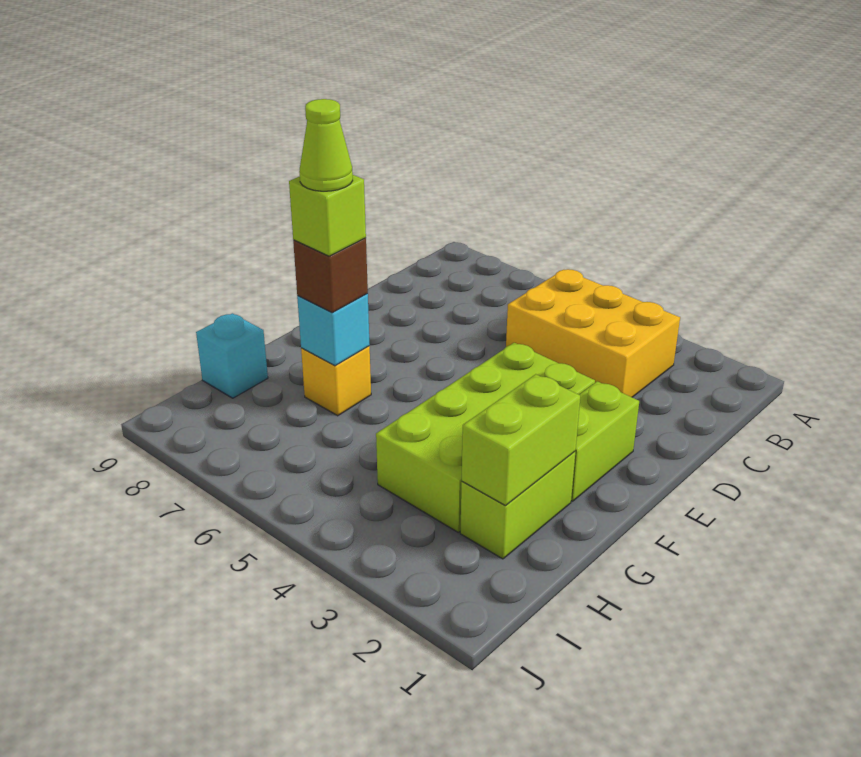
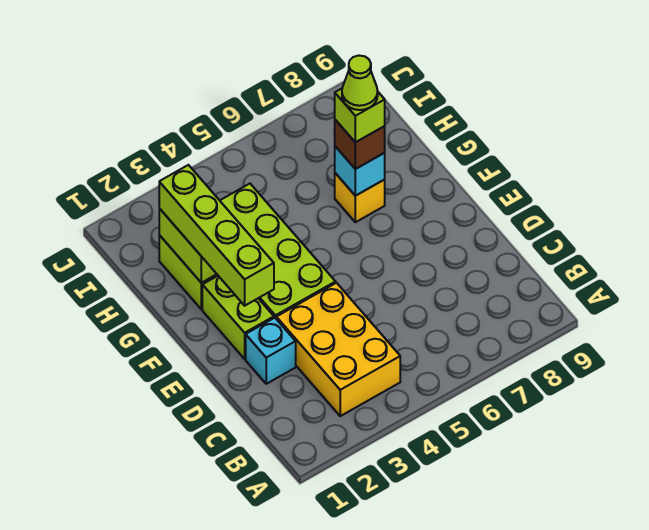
yellow 2x3 brick [506,269,680,397] -> yellow 2x3 brick turned to [276,283,400,416]
none -> lime 1x4 brick [159,165,274,306]
cyan 1x1 brick [196,313,268,398] -> cyan 1x1 brick moved to [246,318,296,384]

